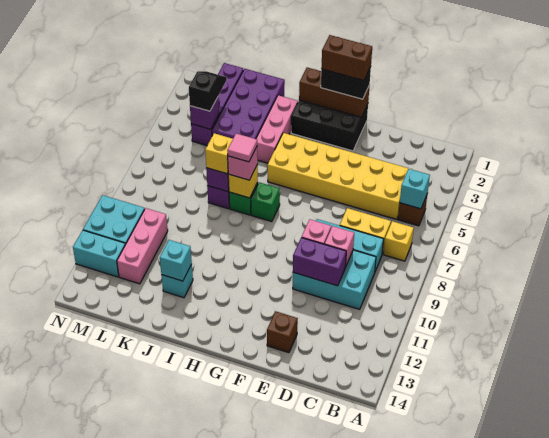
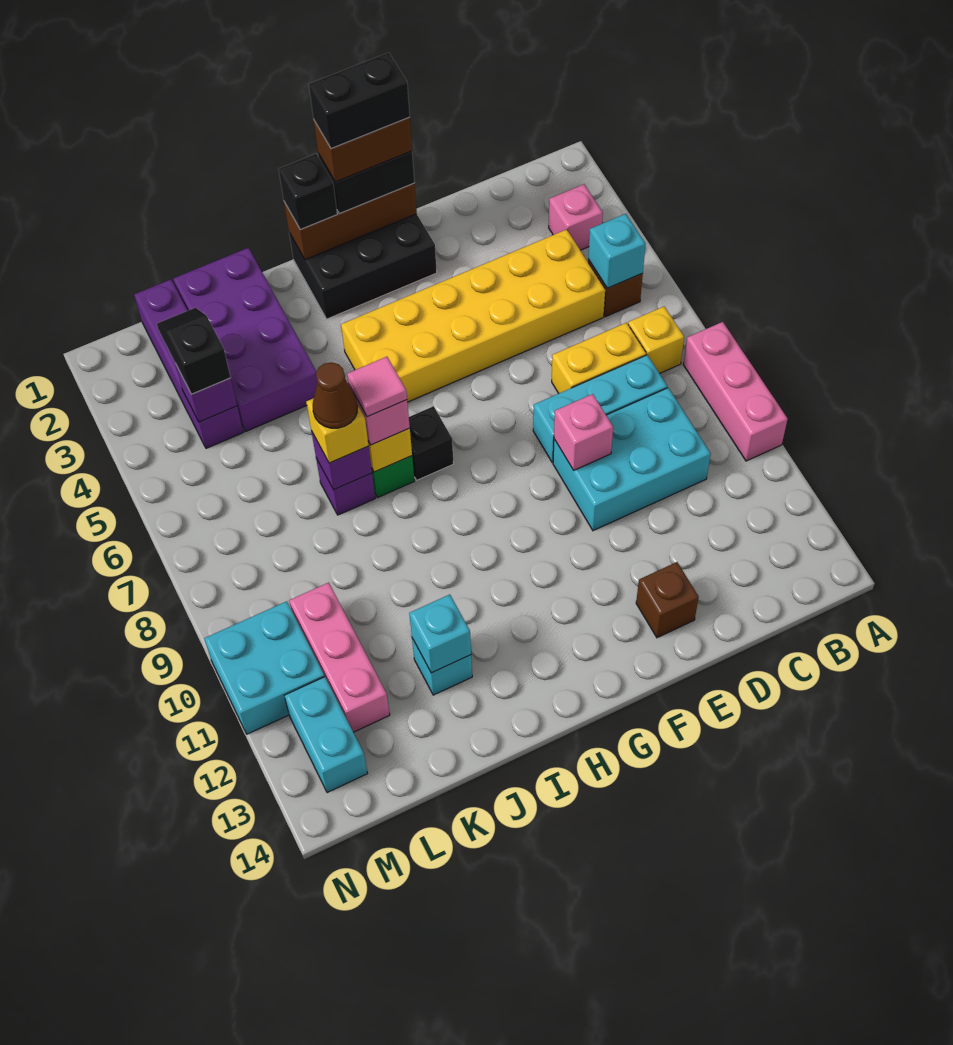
pink 1x1 brick [325,226,354,265] -> pink 1x1 brick moved to [549,184,603,250]
purple 1x2 brick [293,237,346,286] -> none
none -> black 1x2 brick [309,53,410,148]
none -> black 1x1 brick [279,154,337,230]
green 1x1 brick [251,182,280,222] -> black 1x1 brick [409,406,454,480]
pink 1x3 brick [256,95,298,163] -> pink 1x3 brick moved to [683,322,788,461]
none -> brown 1x1 cone [313,362,358,428]
cyan 1x2 brick [73,230,125,277] -> cyan 1x2 brick turned to [284,677,367,793]

